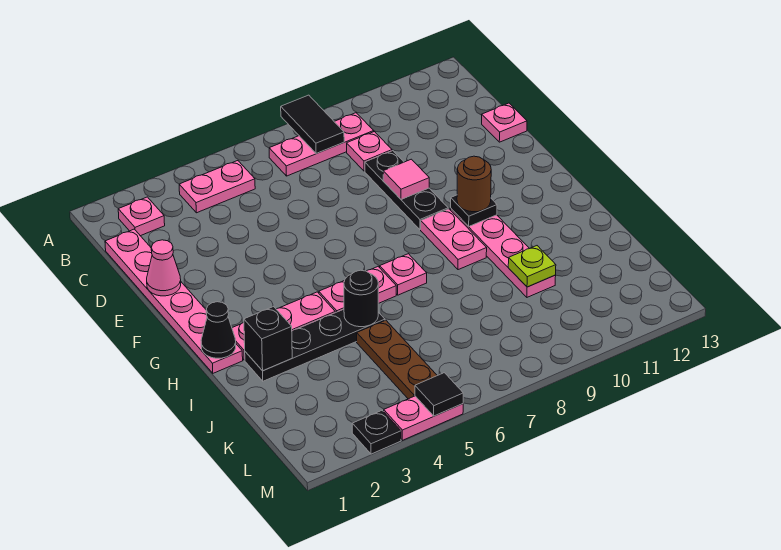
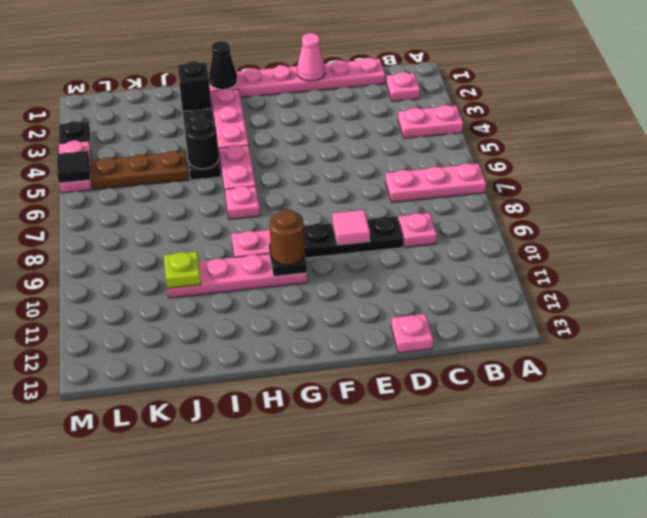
black 1x2 tile [281,95,344,154] -> none
pink 1x2 plate [179,161,255,213] -> pink 1x2 plate turned to [398,105,463,138]
pink 1x3 plate [269,113,374,176] -> pink 1x3 plate turned to [385,163,486,202]

